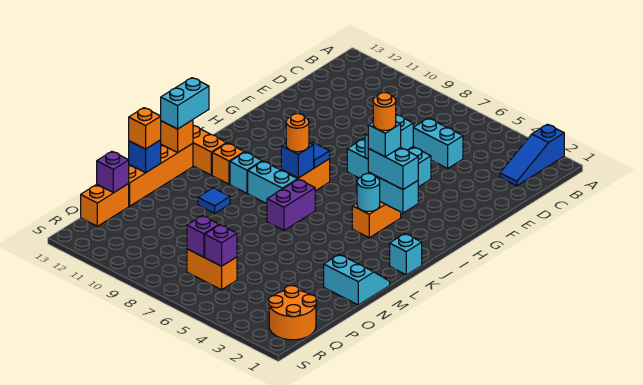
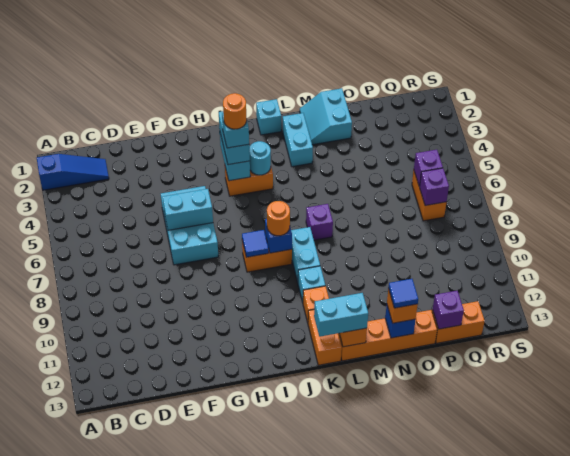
cyan 1x2 brick [413,118,463,168] -> cyan 1x2 brick moved to [283,113,313,167]
purple 1x2 brick [267,179,315,230] -> purple 1x1 brick [306,204,333,240]
blue 1x1 tile [198,188,230,213] -> blue 1x1 tile moved to [389,279,418,308]
orange 2x2 round brick [269,286,316,340] -> none

